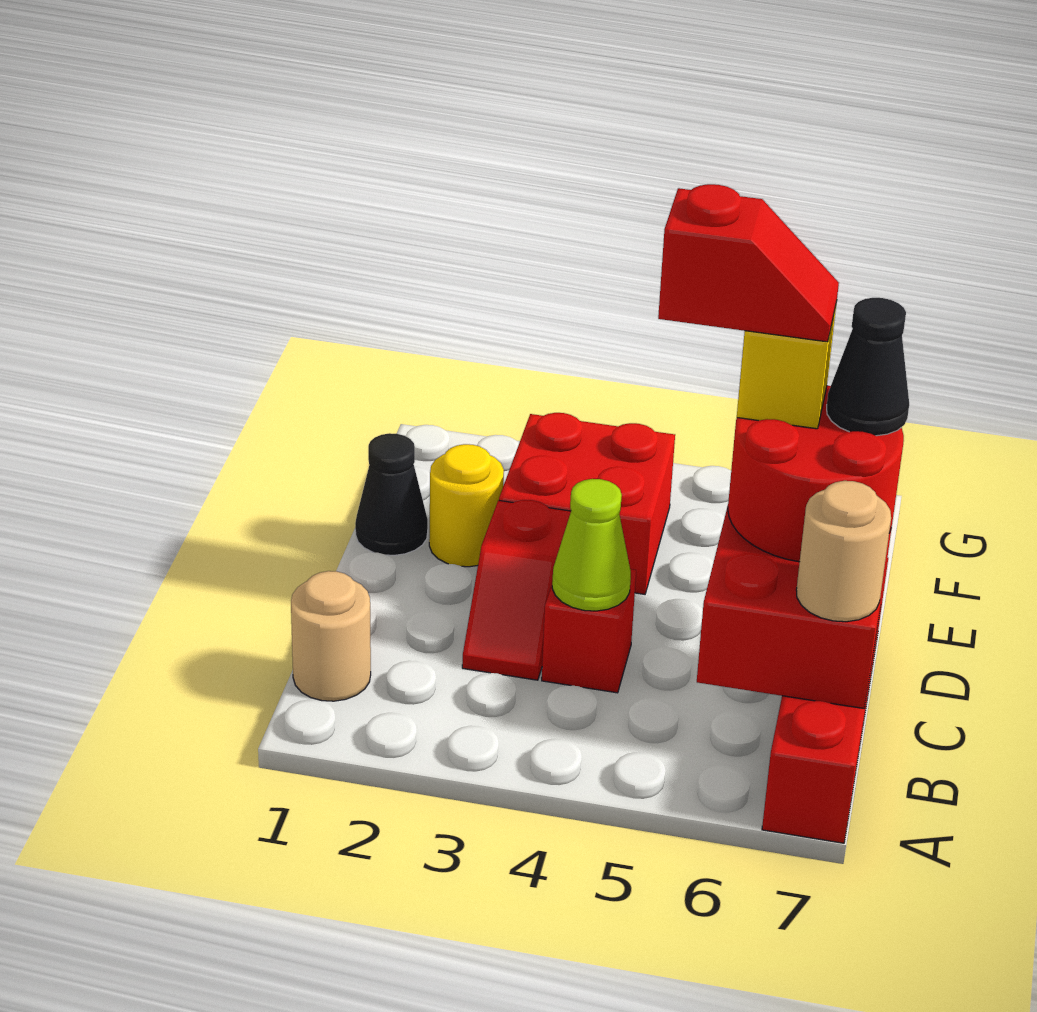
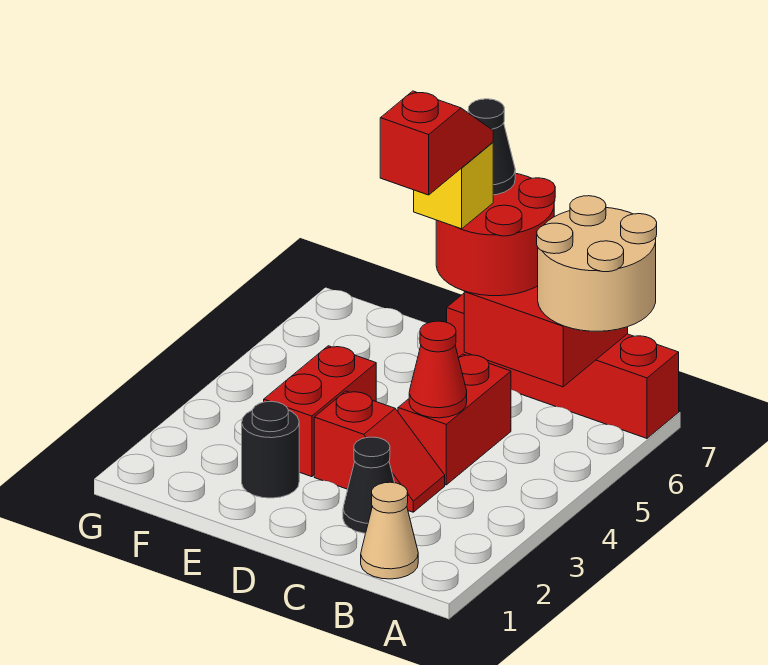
tan 1x1 round brick [291,571,371,701] -> tan 1x1 cone [361,482,418,579]
tan 1x1 round brick [796,481,891,622] -> tan 2x2 round brick [537,196,657,331]
red 1x1 brick [542,569,636,693] -> red 1x2 brick [398,354,511,485]
lime 1x1 cone [552,479,631,611] -> red 1x1 cone [409,321,467,418]
black 1x1 cone [355,433,428,555] -> black 1x1 cone moved to [343,437,394,533]
yellow 1x1 round brick [429,444,504,567] -> black 1x1 round brick [242,401,299,498]
red 2x2 brick [499,413,675,594] -> red 1x2 brick [264,346,376,477]

